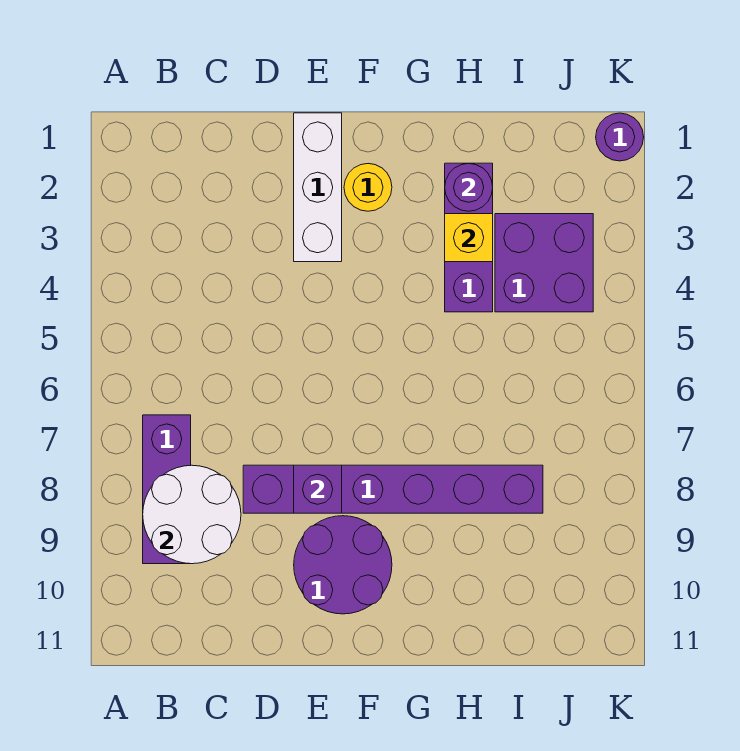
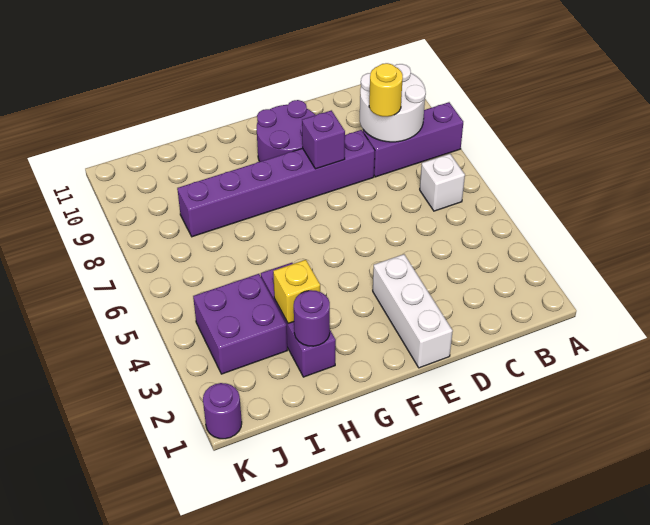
none -> white 1x1 brick [420,154,465,211]
purple 1x3 brick [143,415,191,564] -> purple 1x3 brick turned to [363,102,463,177]
yellow 1x1 round brick [344,164,392,211] -> yellow 1x1 round brick moved to [369,63,403,117]

